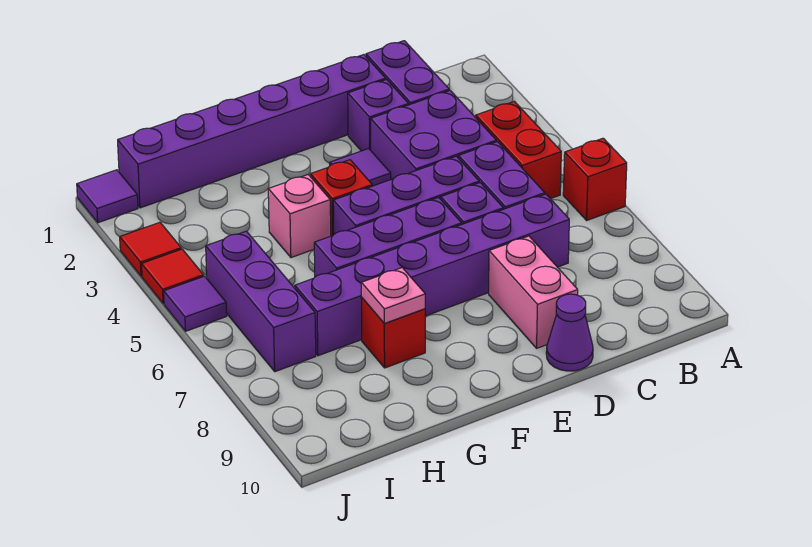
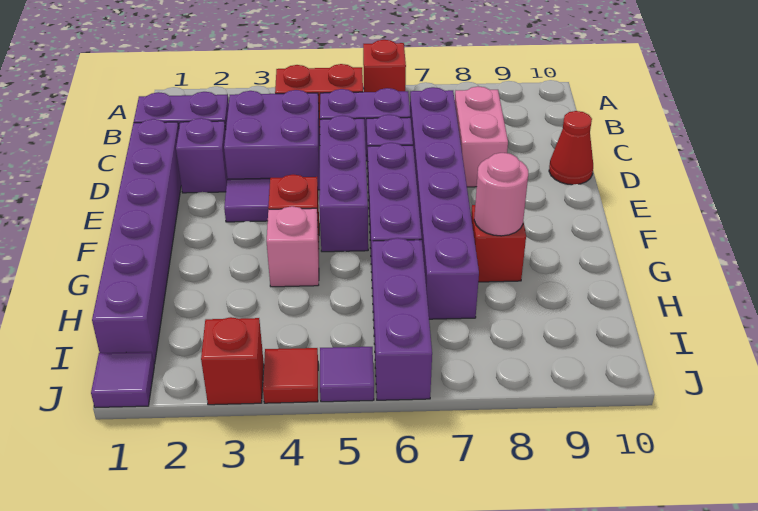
pink 1x2 brick [489,236,578,348] -> pink 1x2 brick turned to [455,86,508,187]
purple 1x1 cone [546,294,593,371] -> red 1x1 cone [549,111,593,185]
pink 1x1 plate [361,268,425,323] -> pink 1x1 round brick [474,153,528,236]
purple 1x3 brick [206,231,316,372] -> purple 1x3 brick turned to [372,238,432,400]
red 1x1 tile [120,222,181,276] -> red 1x1 brick [201,317,264,405]

